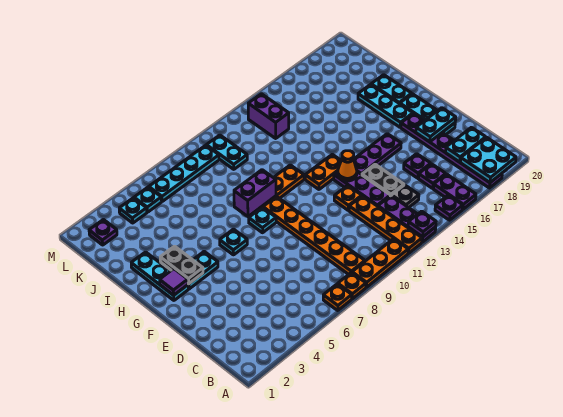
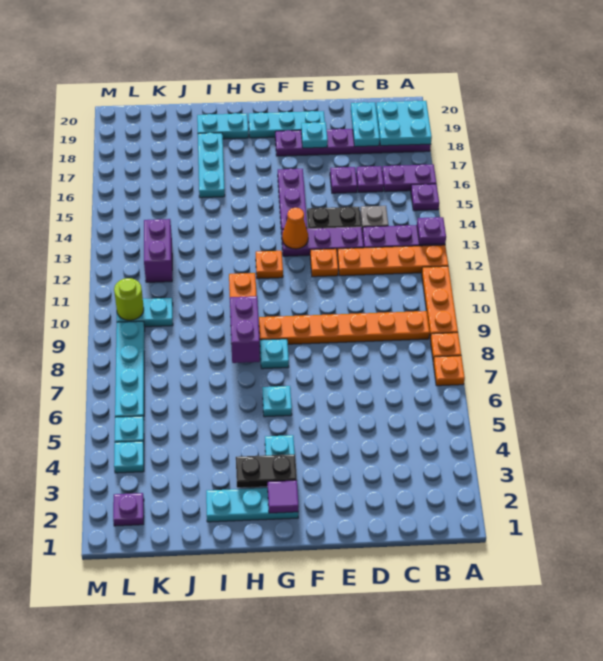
cyan 1x2 plate [416,108,456,142] -> cyan 1x1 plate [301,122,328,148]
orange 1x2 plate [305,154,341,189] -> orange 1x1 plate [256,251,283,279]
cyan 1x3 plate [358,84,413,127] -> cyan 1x3 plate turned to [198,133,225,198]
purple 1x2 brick [248,94,289,138] -> purple 1x2 brick turned to [144,219,172,282]
none -> lime 1x1 round brick [114,278,144,320]

